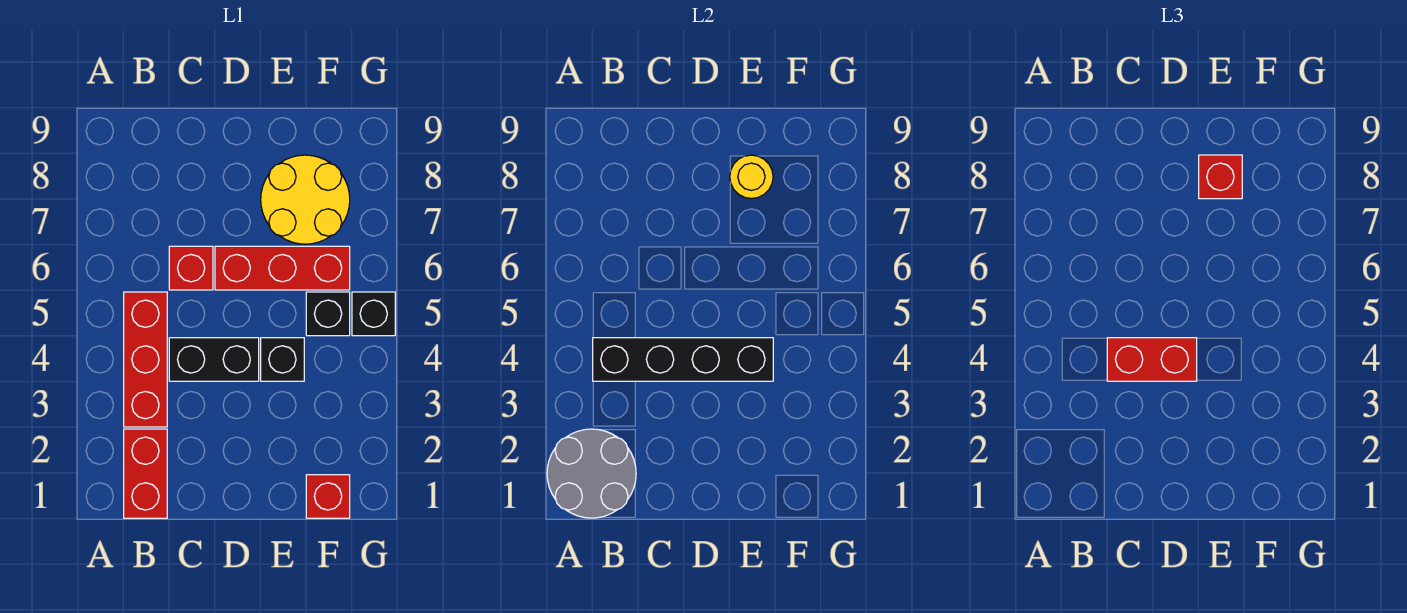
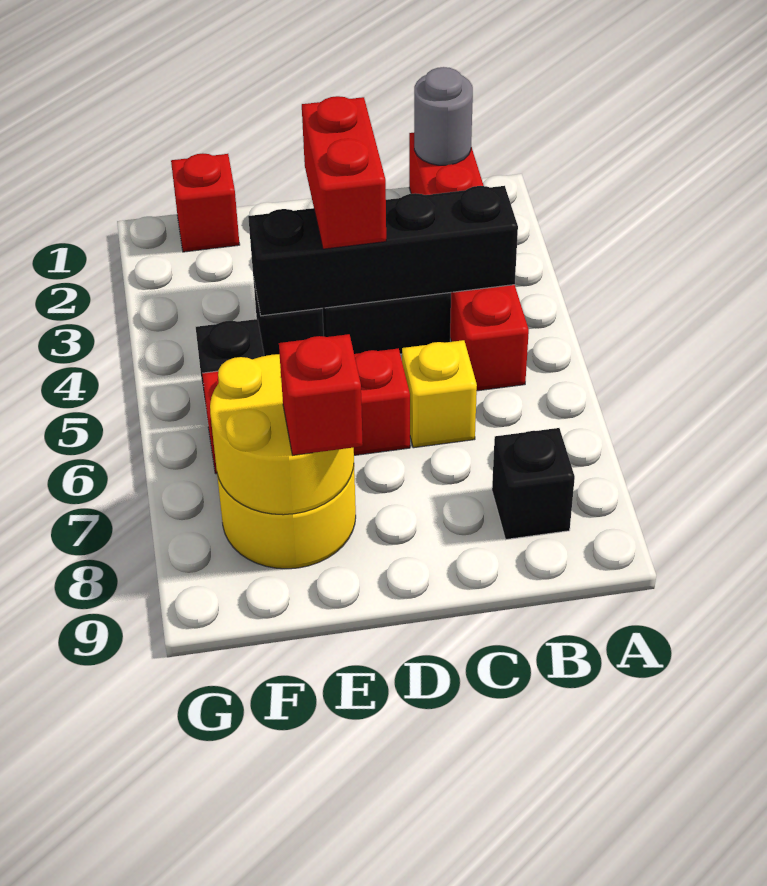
grey 2x2 round brick [547,429,636,518] -> grey 1x1 round brick [414,67,473,165]
red 1x2 brick [1107,338,1197,381] -> red 1x2 brick turned to [302,96,386,249]
red 1x1 brick [169,246,213,290] -> yellow 1x1 brick [402,340,477,448]
yellow 1x1 round brick [730,155,773,199] -> yellow 2x2 round brick [210,354,354,515]
black 1x1 brick [352,292,395,336] -> black 1x1 brick moved to [492,428,575,539]

